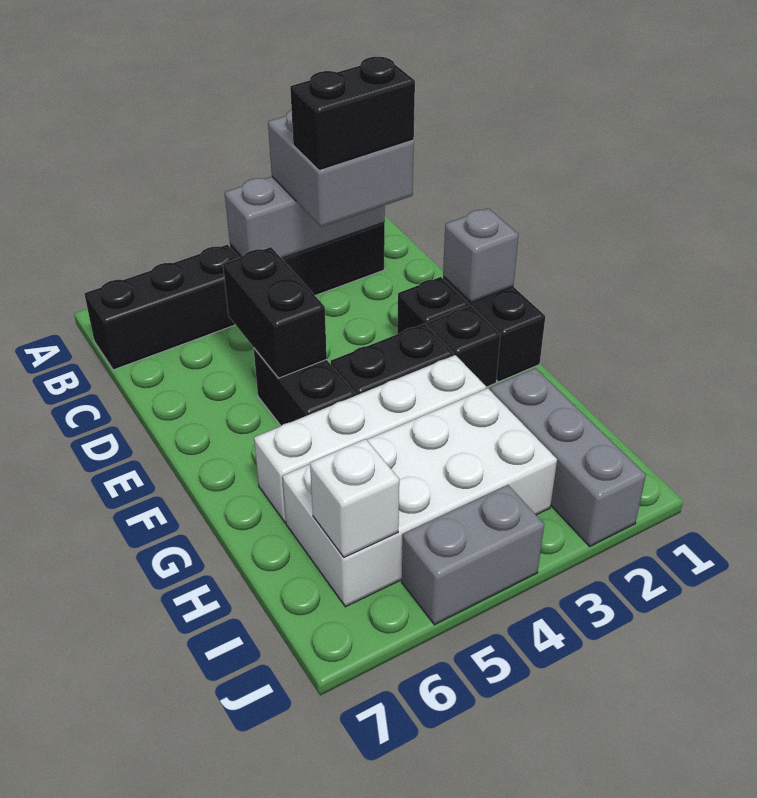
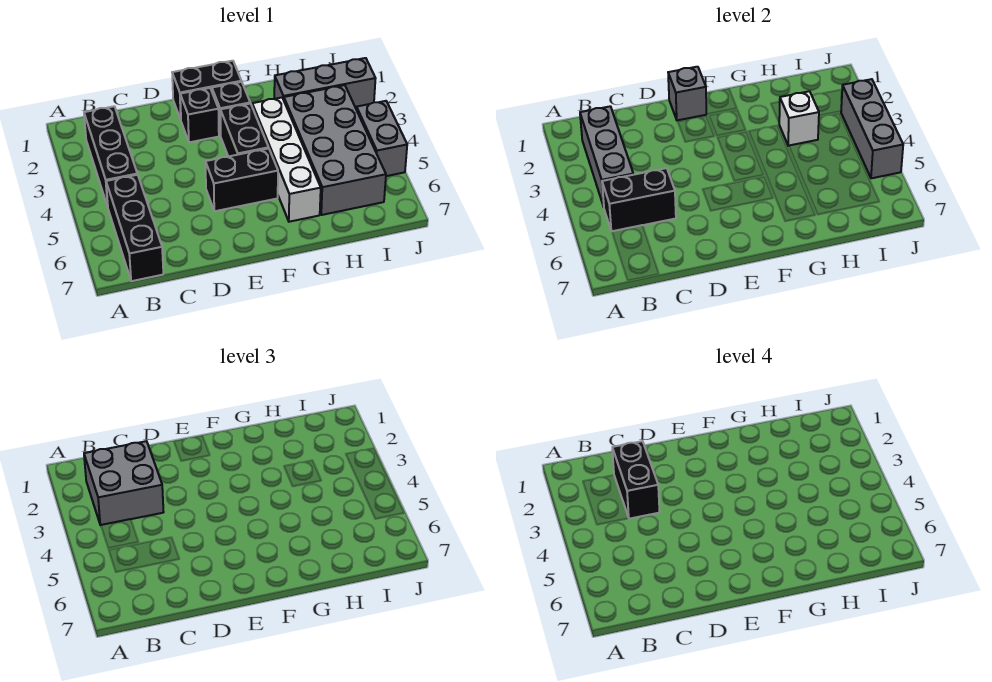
black 1x2 brick [223,247,327,378] -> black 1x2 brick moved to [602,168,676,231]
white 2x4 brick [283,388,557,607] -> grey 2x4 brick [284,85,386,215]
white 1x1 brick [310,439,399,557] -> white 1x1 brick moved to [779,91,819,146]
none -> grey 1x3 brick [841,79,903,178]

